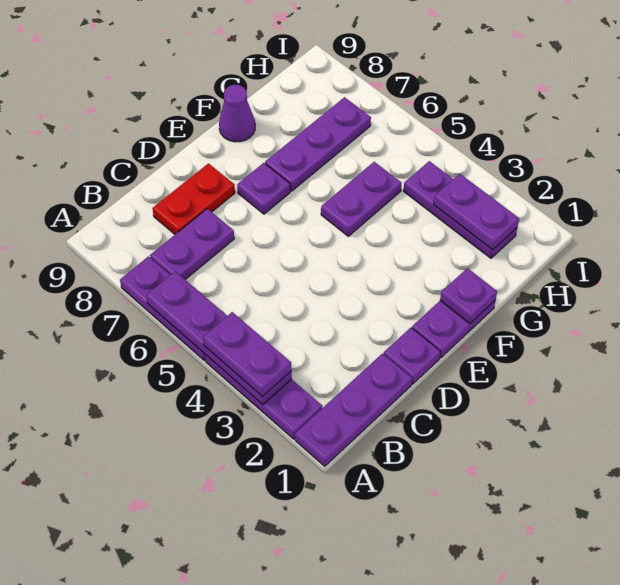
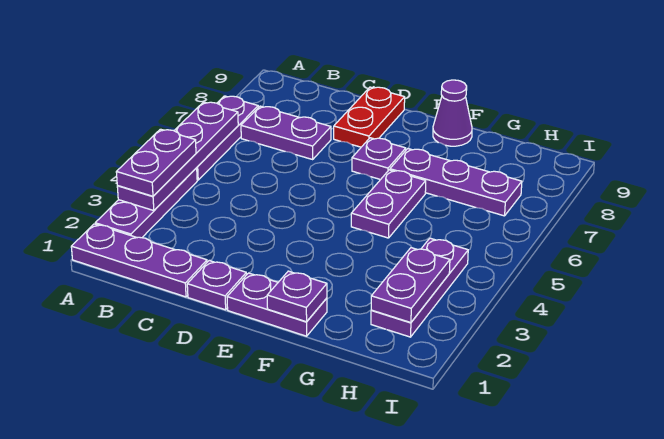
red 1x2 plate [152,164,235,234] -> red 1x2 plate turned to [334,87,405,147]
purple 1x2 plate [321,162,401,236] -> purple 1x2 plate turned to [351,170,426,238]

